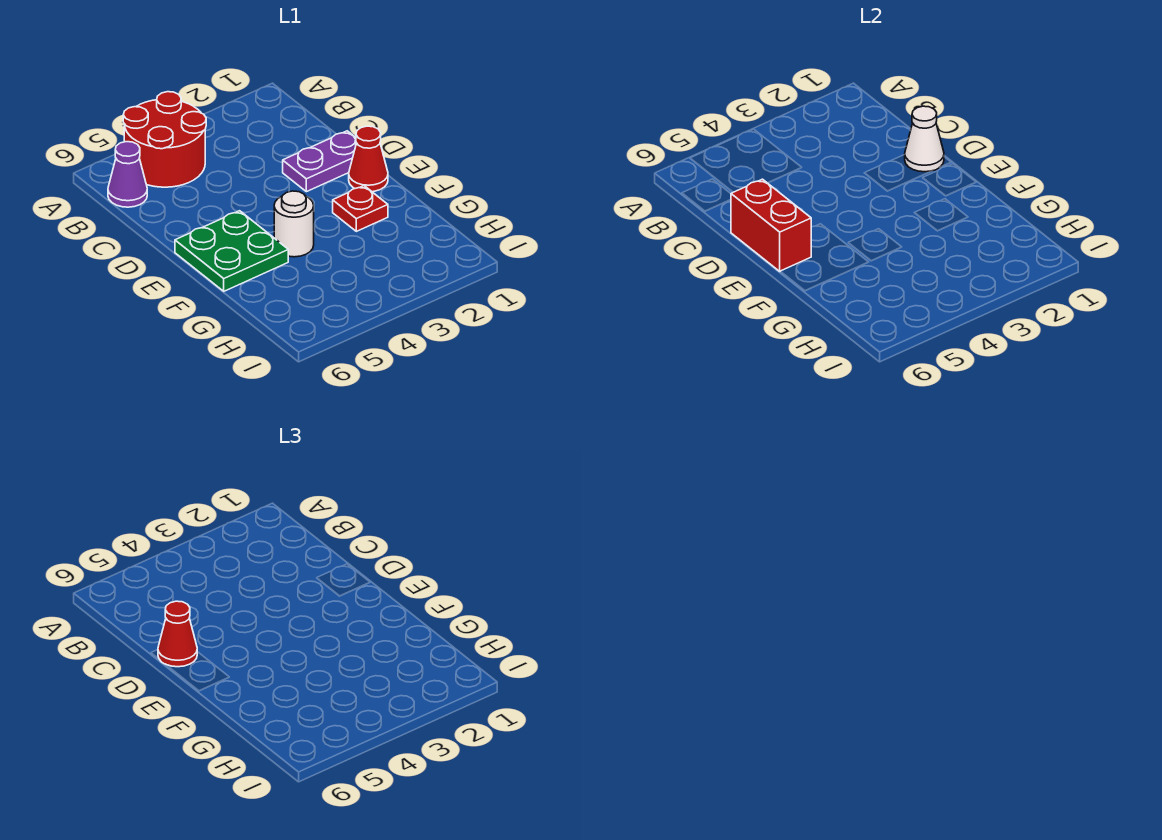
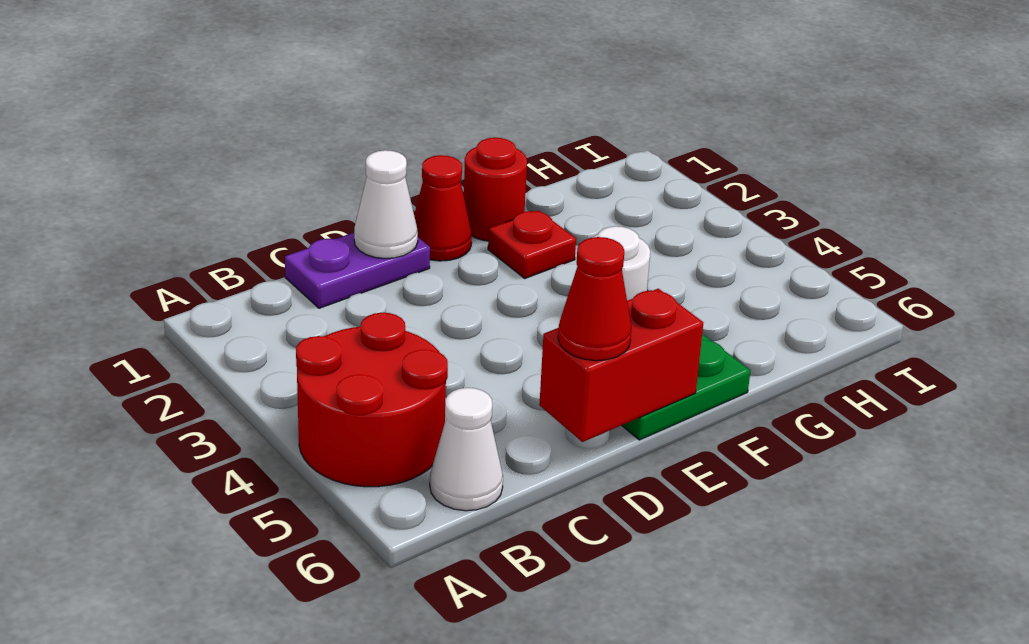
purple 1x1 cone [108,142,147,207] -> white 1x1 cone [430,388,503,511]
purple 1x2 plate [283,131,356,192] -> purple 1x2 plate turned to [285,233,430,308]
none -> red 1x1 round brick [464,138,527,241]

